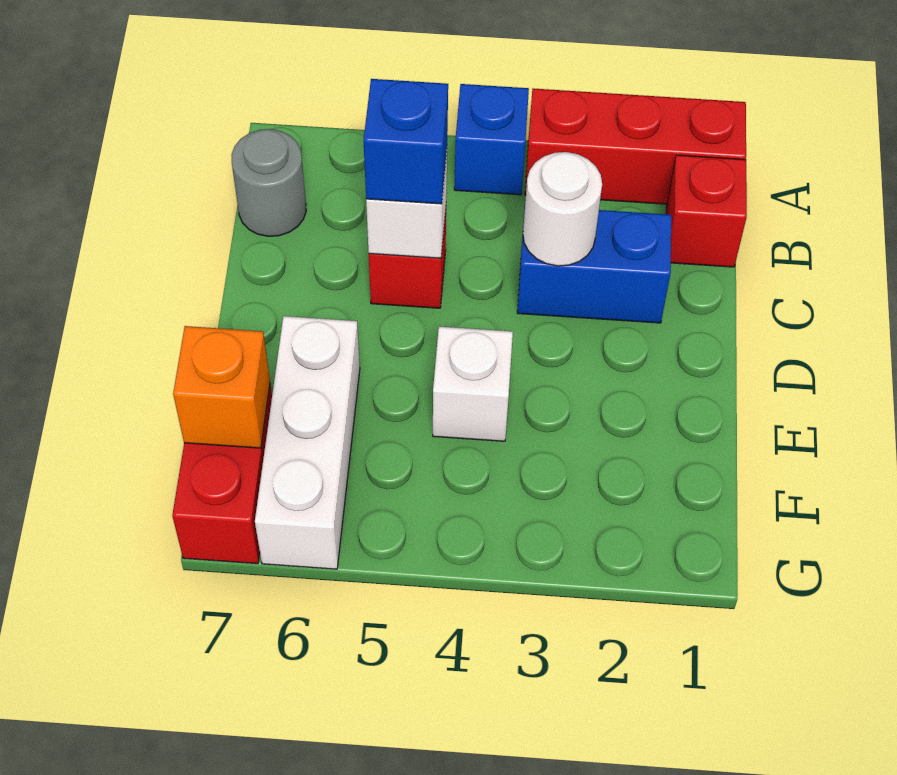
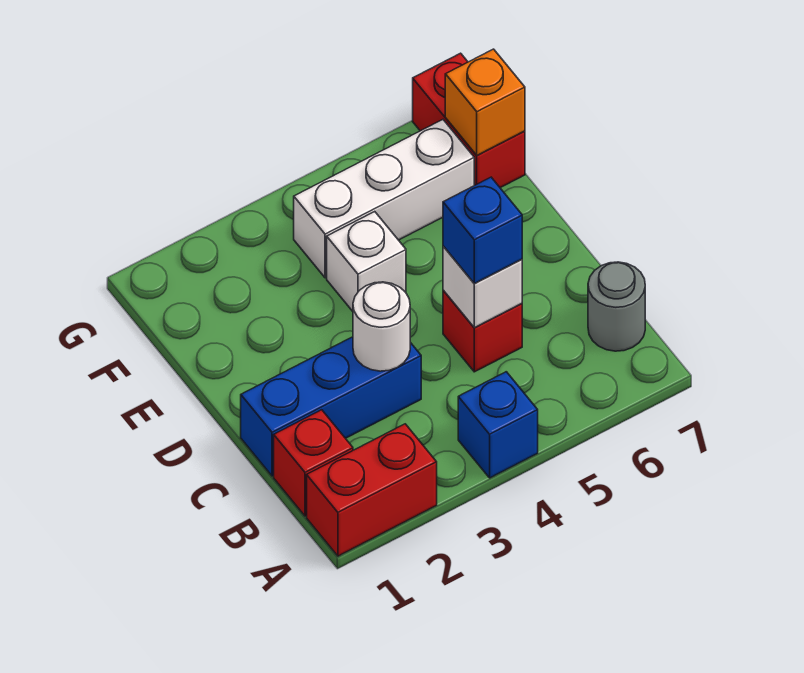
red 1x3 brick [525,89,746,204] -> red 1x2 brick [307,424,437,556]
blue 1x2 brick [517,210,671,323] -> blue 1x3 brick [241,337,421,476]
white 1x3 brick [255,316,360,569] -> white 1x3 brick turned to [294,120,474,278]

